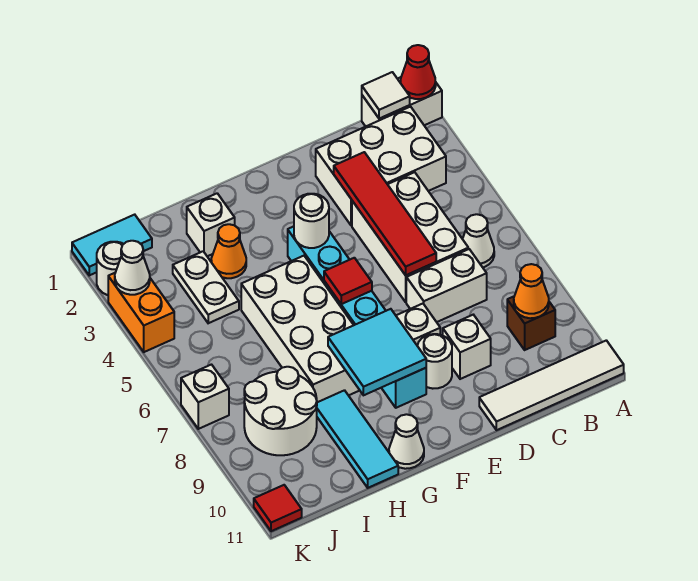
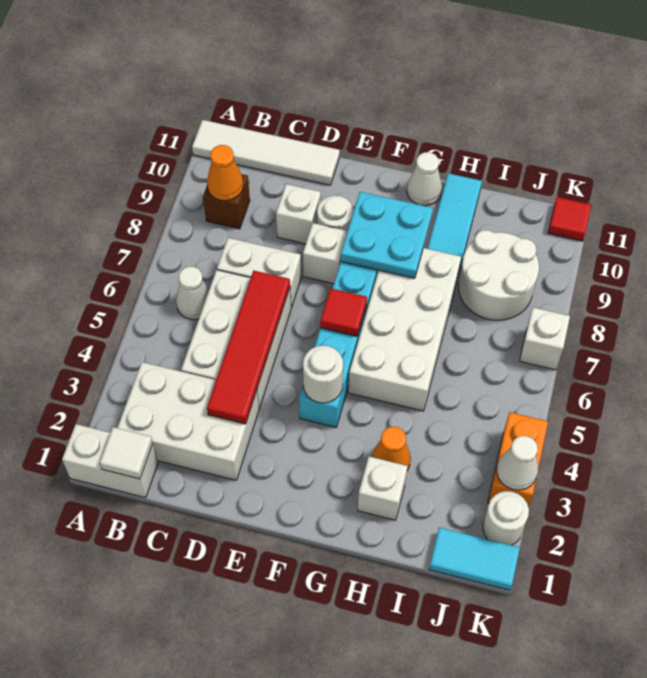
red 1x1 cone [401,45,436,99] -> none
cyan 2x2 tile [328,309,426,395] -> cyan 2x2 plate [341,192,433,278]
white 1x2 plate [173,251,239,323] -> none

